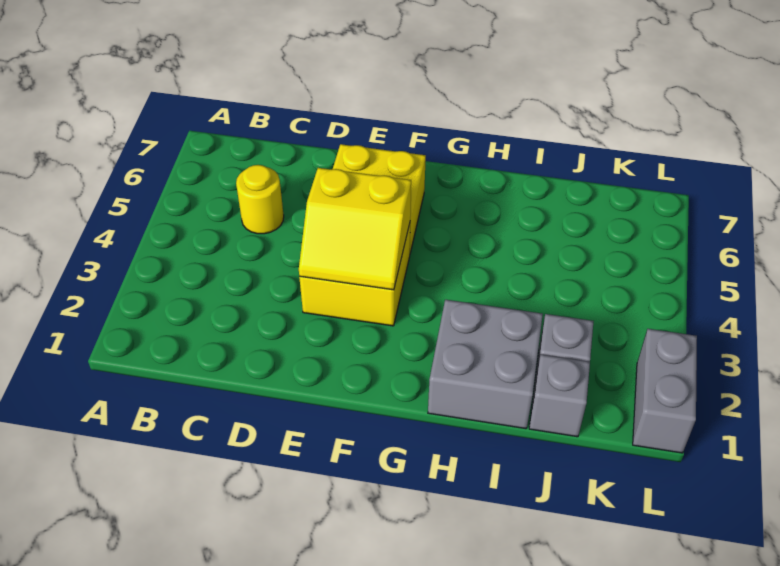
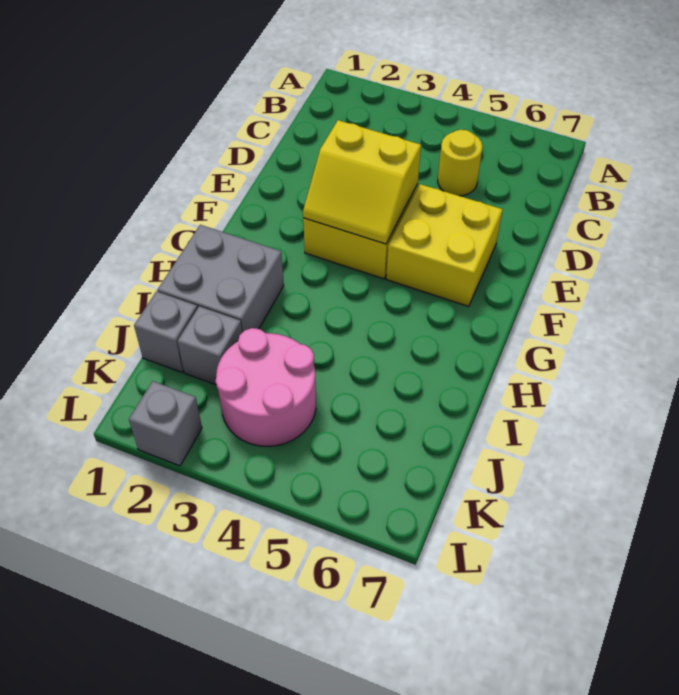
yellow 2x2 slope [299,168,411,290] -> yellow 2x2 slope turned to [303,120,421,244]
none -> pink 2x2 round brick [216,328,316,446]
grey 1x2 brick [633,329,697,453] -> grey 1x1 brick [129,381,202,466]

